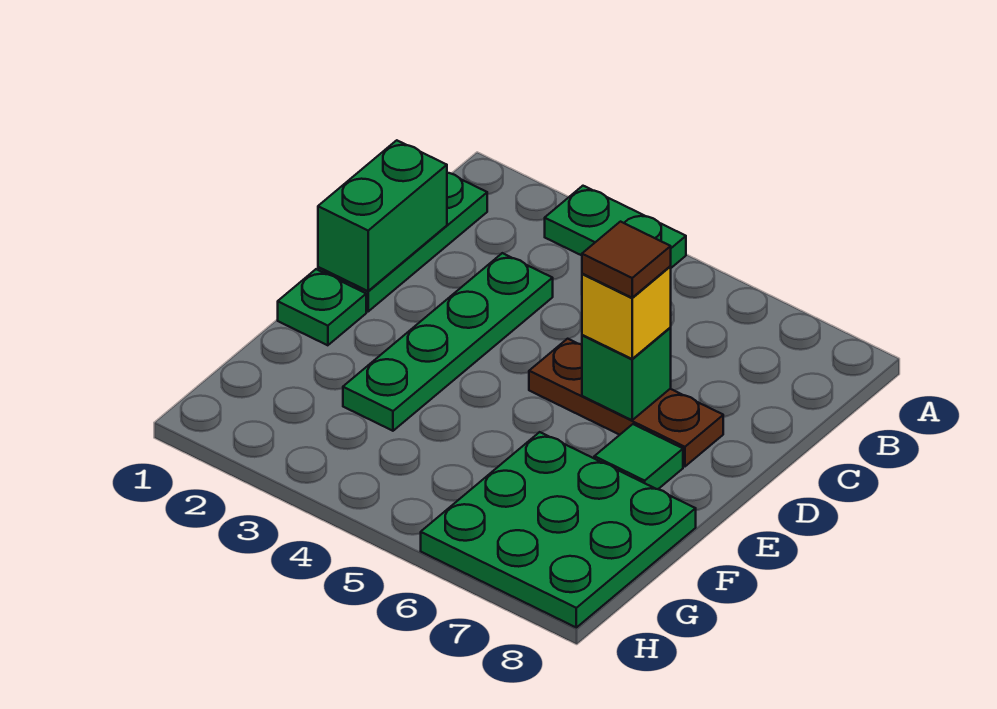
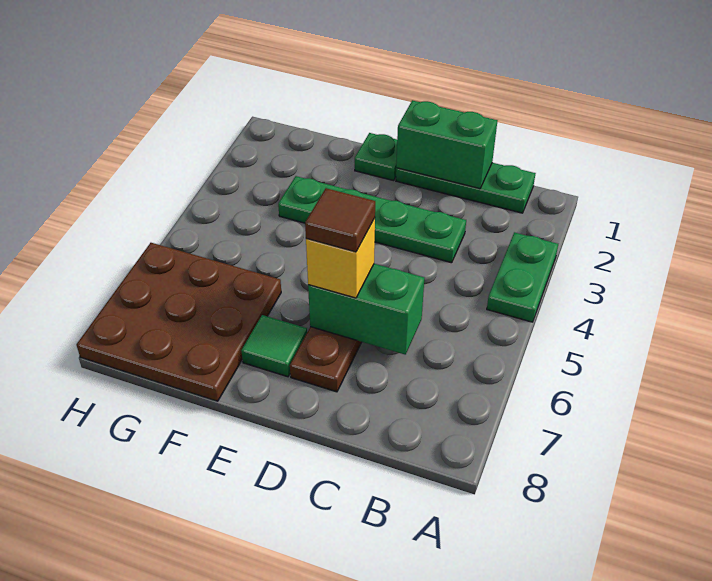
green 1x1 brick [582,328,671,420] -> green 1x2 brick [308,264,424,355]
green 3x3 plate [421,432,696,628] -> brown 3x3 plate [77,243,281,401]

